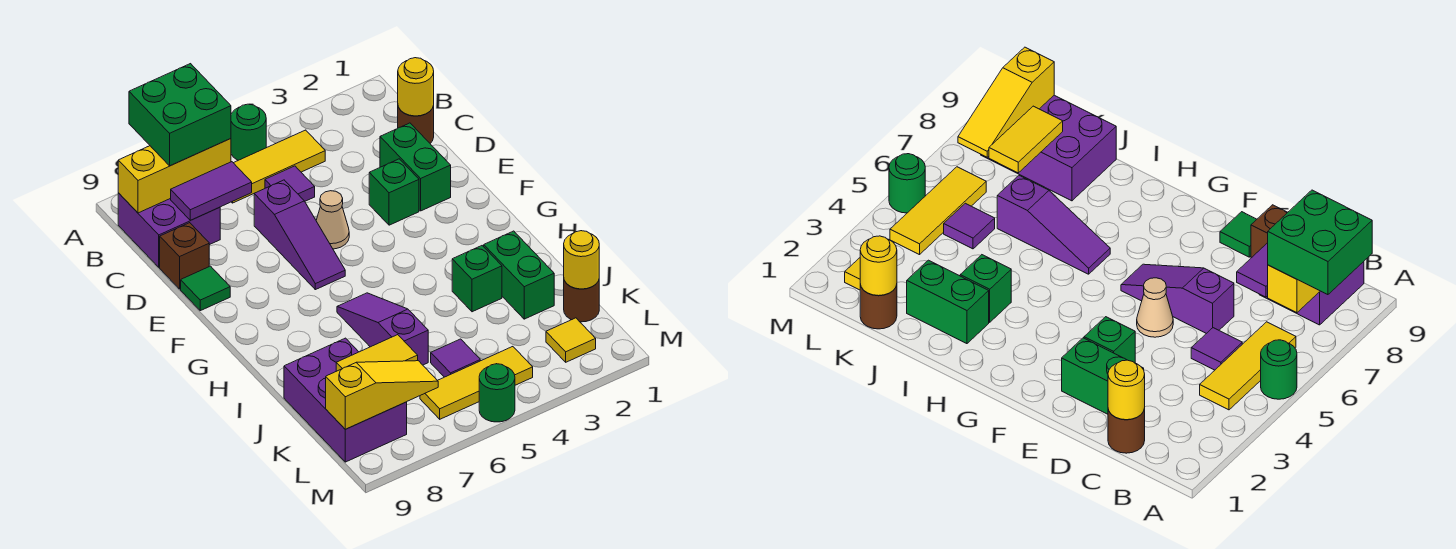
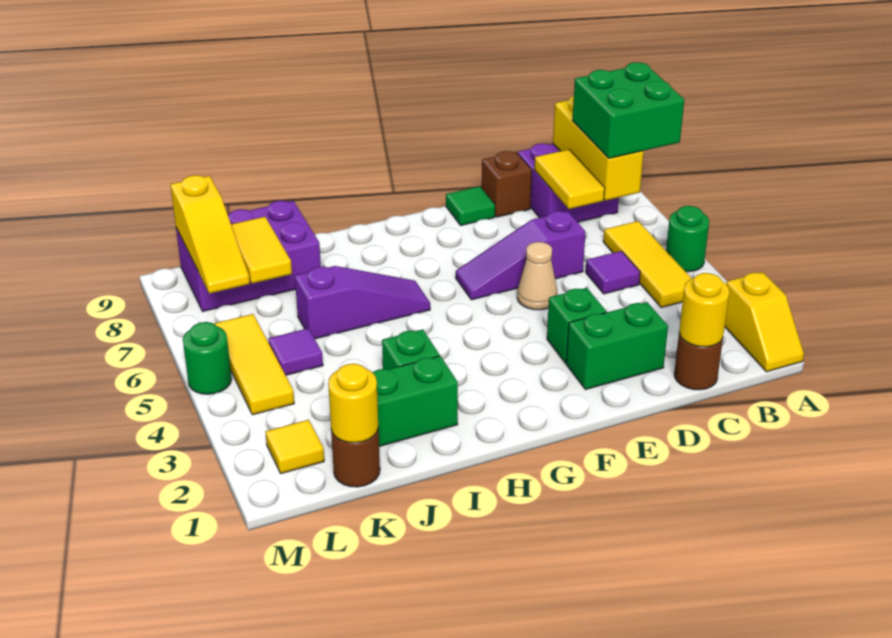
none -> yellow 1x2 slope [725,272,804,372]
purple 1x2 tile [171,162,252,220] -> yellow 1x2 tile [534,149,605,209]

